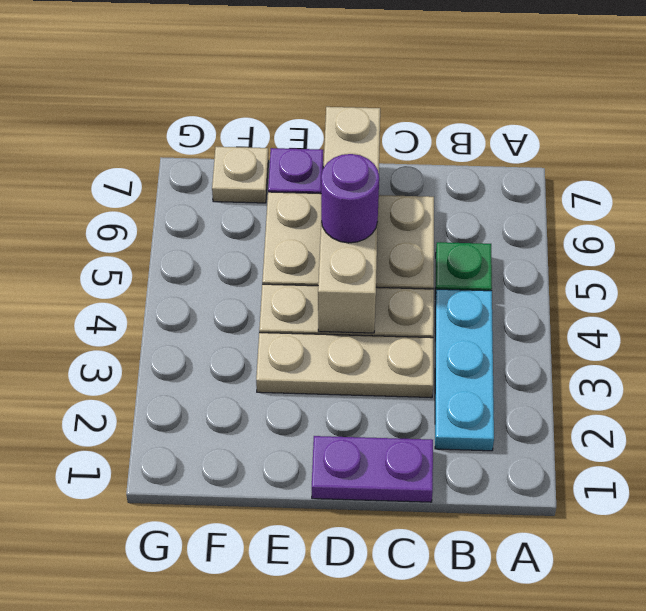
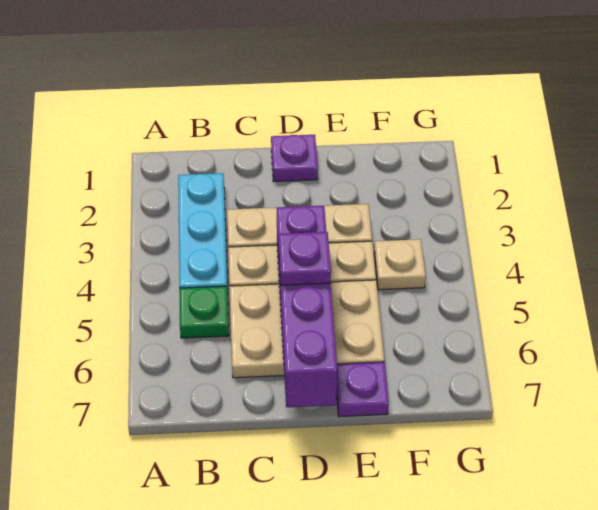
purple 1x2 plate [312,436,433,502] -> purple 1x1 plate [271,135,318,182]
tan 1x4 brick [318,107,380,333] -> purple 1x4 brick [277,206,337,407]
purple 1x1 round brick [321,154,379,243] -> purple 1x1 plate [279,232,331,285]
tan 1x1 plate [212,147,269,203] -> tan 1x1 plate moved to [374,239,426,290]

